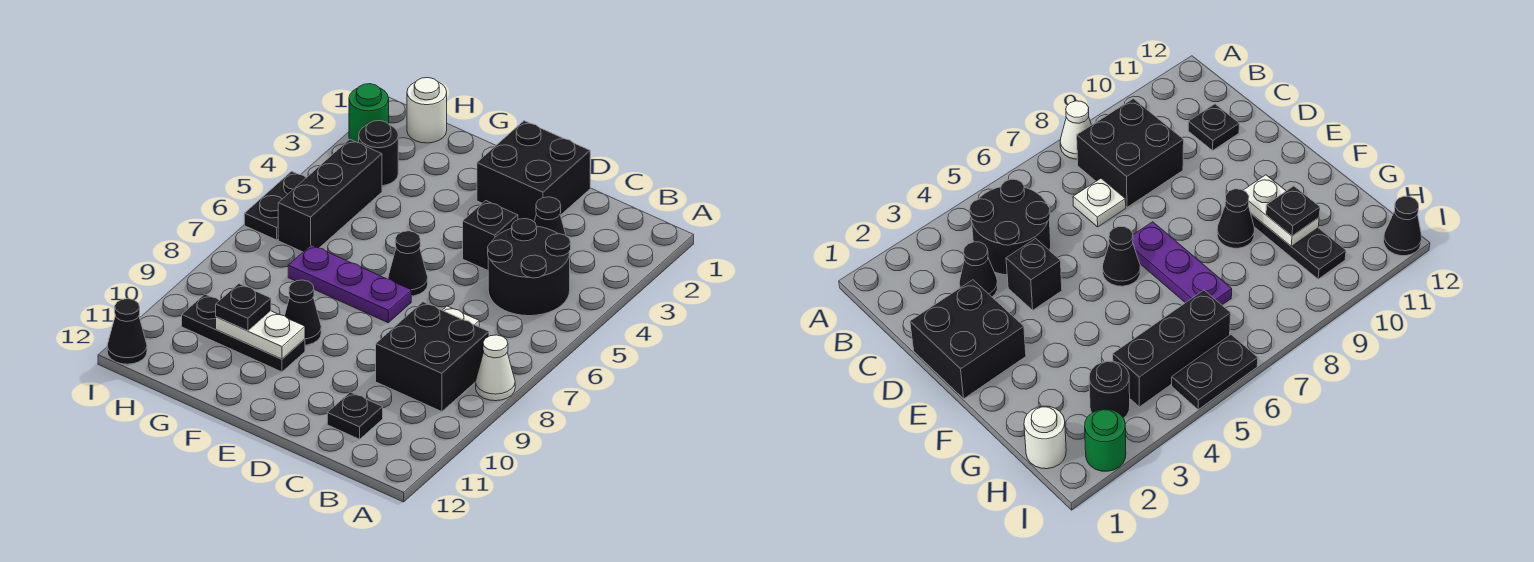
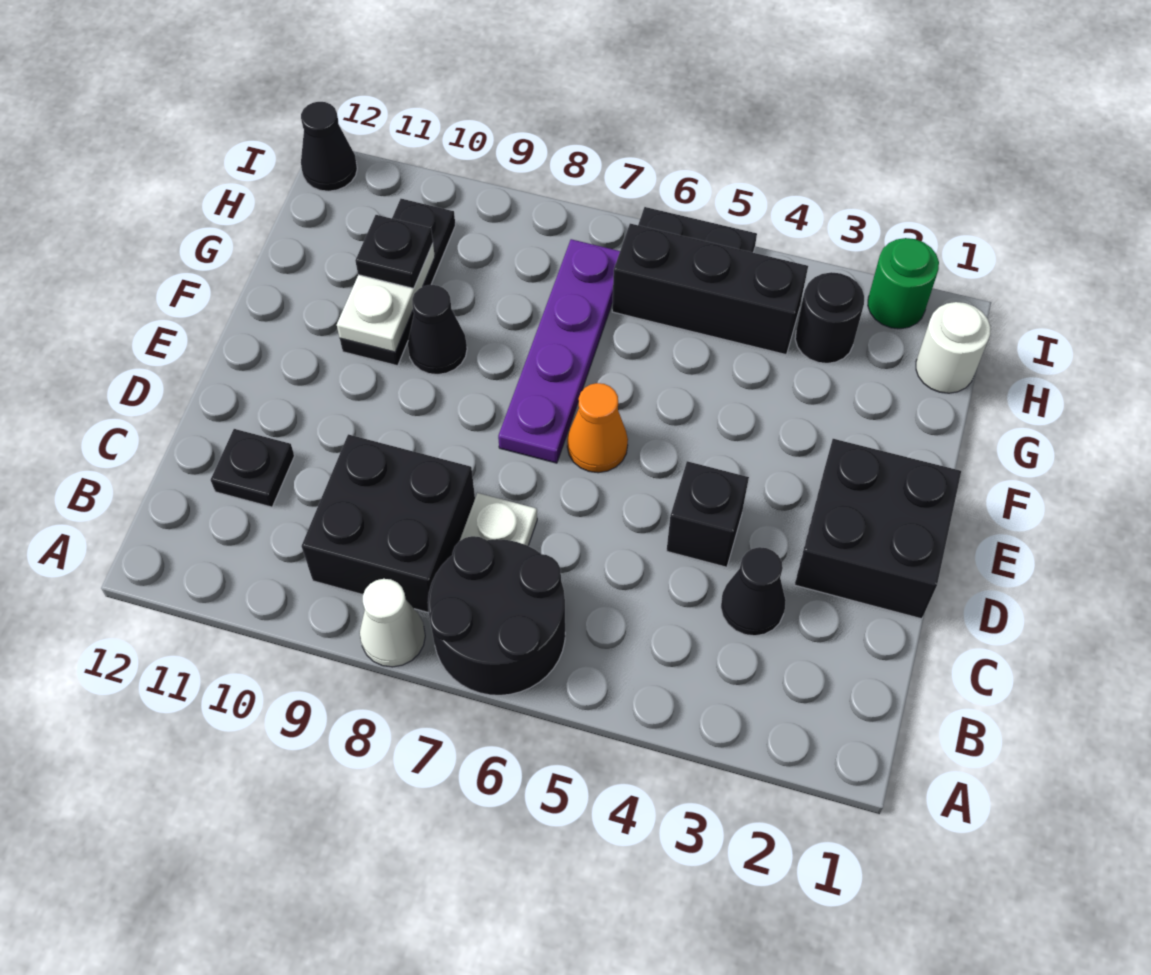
black 2x2 round brick [488,219,571,316] -> black 2x2 round brick moved to [428,536,565,695]
black 1x1 cone [388,231,428,296] -> orange 1x1 cone [567,383,628,473]
purple 1x3 plate [288,245,411,323] -> purple 1x4 plate [498,239,620,463]

